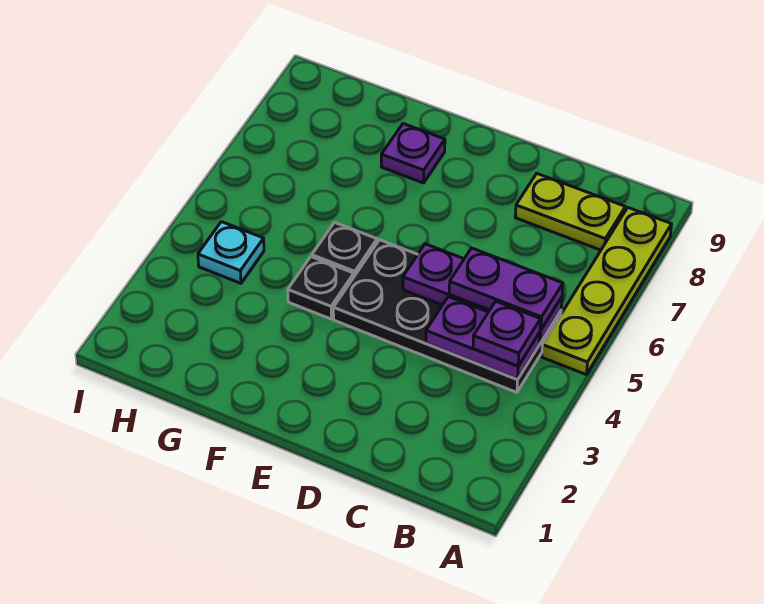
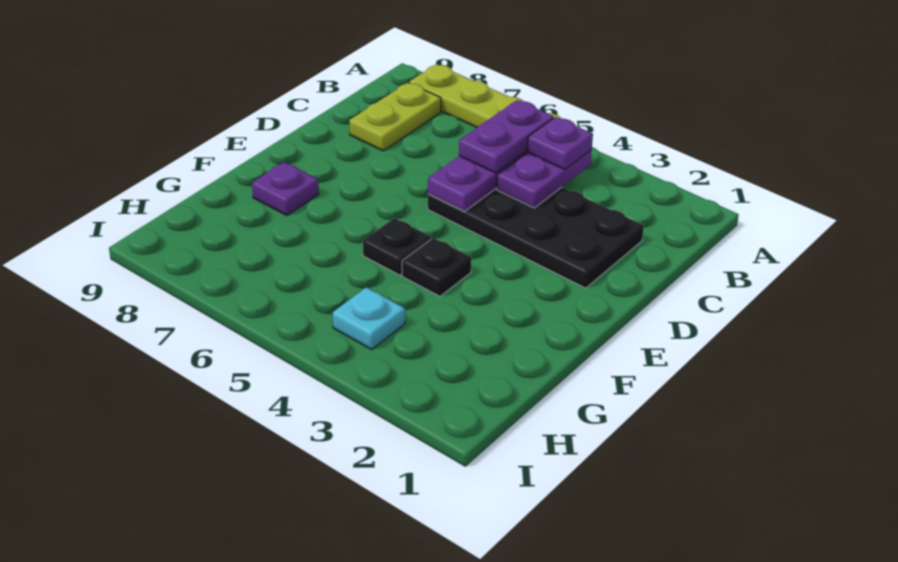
black 2x4 plate [333,240,561,392] -> black 2x4 plate turned to [428,187,644,288]

